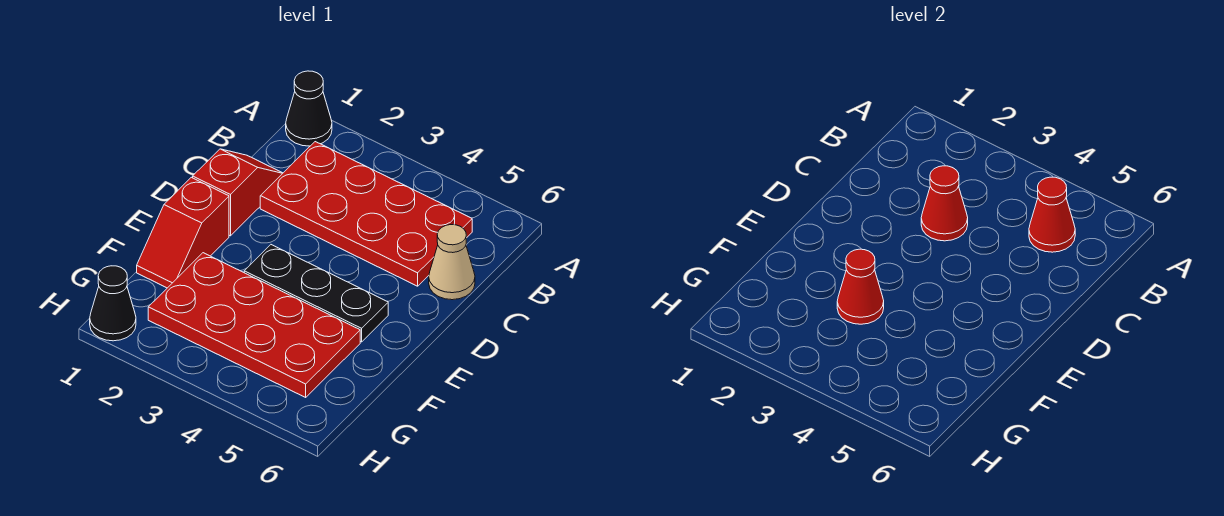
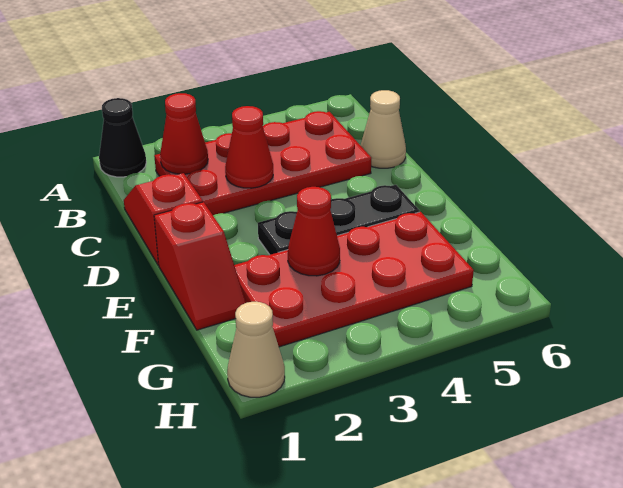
red 1x1 cone [1029,177,1075,252] -> red 1x1 cone moved to [160,93,208,174]
black 1x1 cone [90,266,136,341] -> tan 1x1 cone [227,302,285,397]

